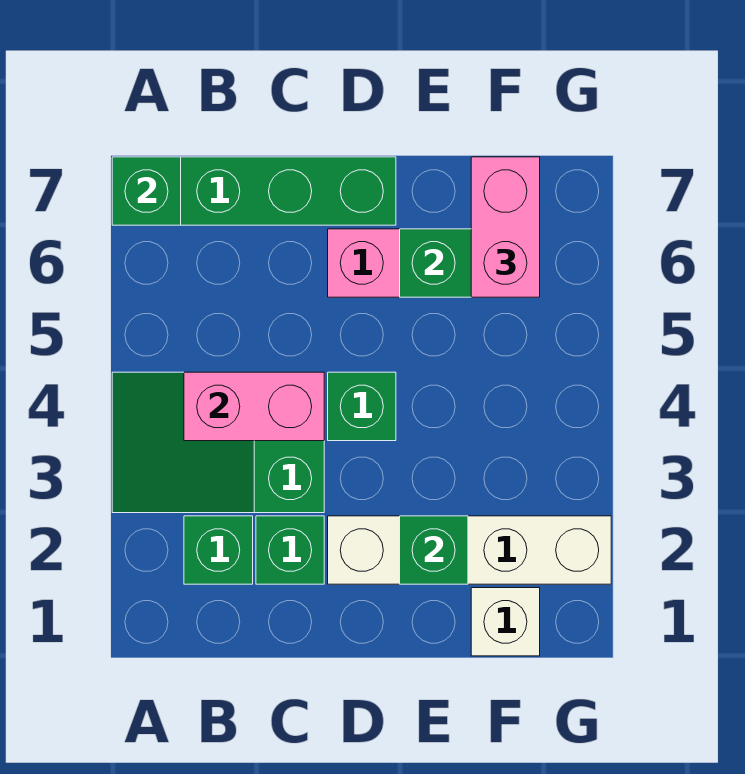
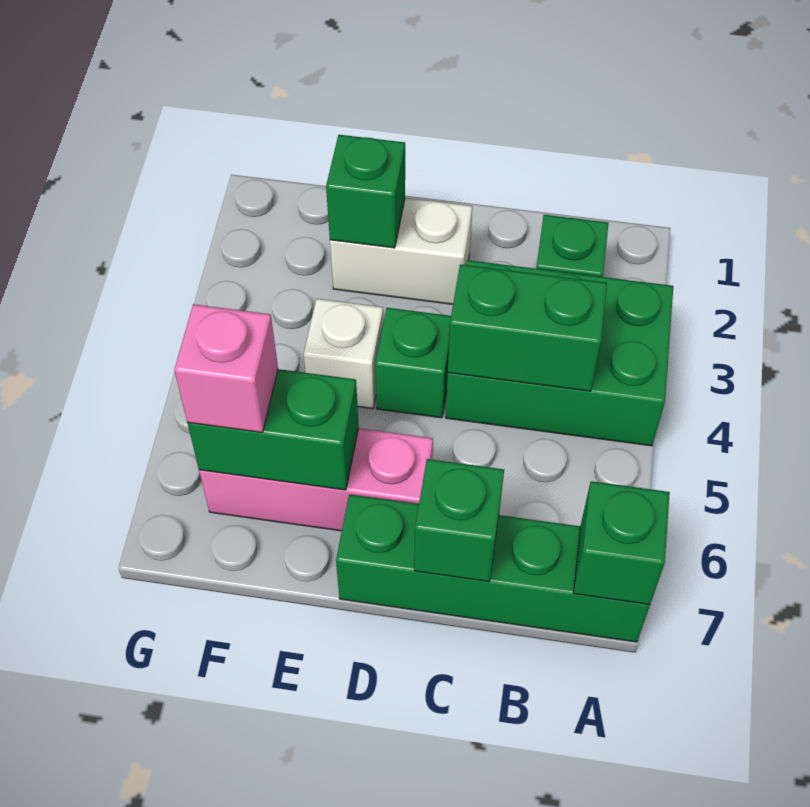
green 2x3 slope [112,372,324,513] -> green 2x3 brick [446,260,673,446]
pink 1x2 brick [184,372,324,441] -> green 1x2 brick [448,264,607,391]
green 1x1 brick [256,516,324,584] -> green 1x1 brick moved to [414,459,504,582]
white 1x4 brick [328,516,611,584] -> white 1x2 brick [330,198,472,304]
white 1x1 brick [471,588,540,656] -> white 1x1 brick moved to [303,299,383,409]
pink 1x2 brick [471,157,540,297] -> pink 1x1 brick [174,304,278,432]

